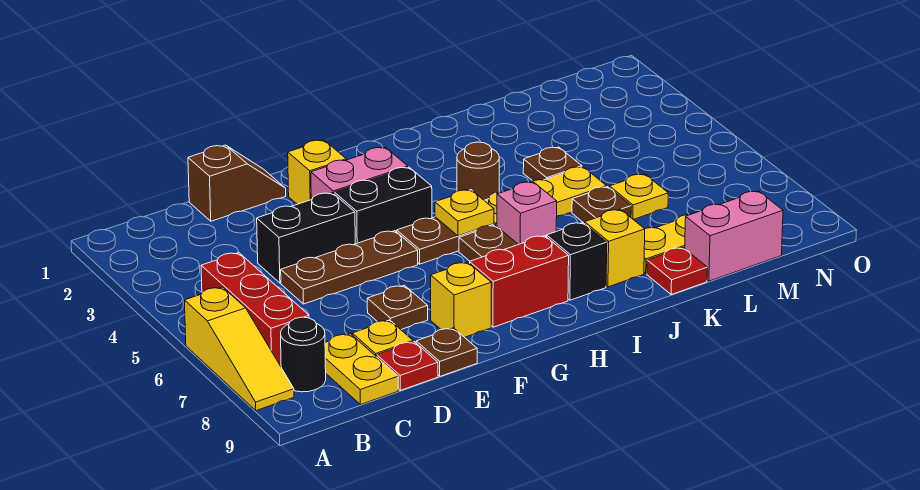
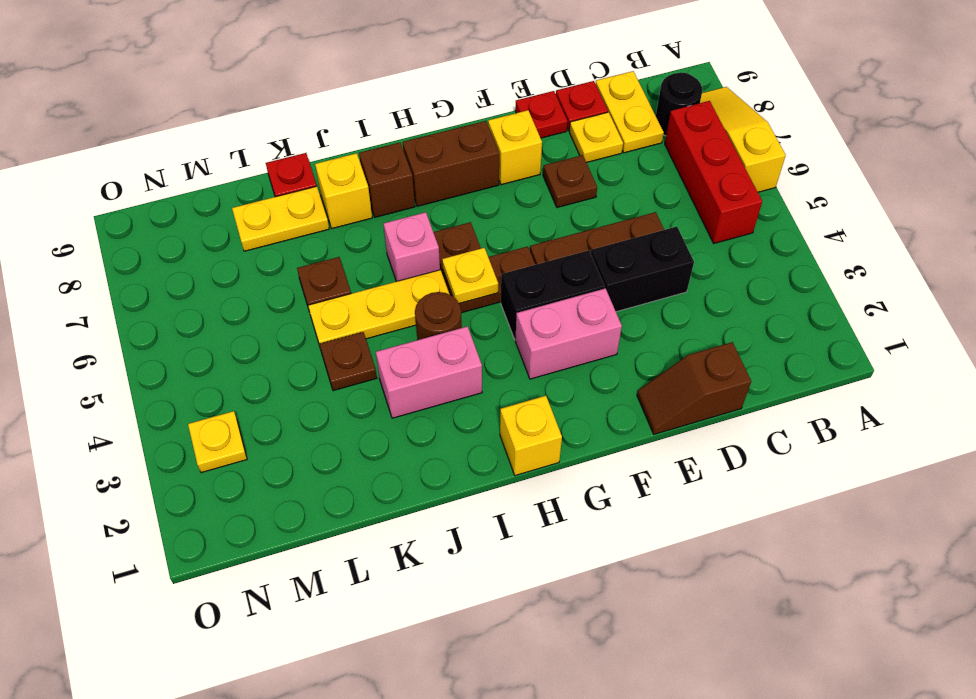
brown 1x1 plate [416,328,477,376] -> red 1x1 plate [515,91,568,138]
yellow 1x1 brick [288,140,346,204] -> yellow 1x1 brick moved to [500,396,562,475]
red 1x2 brick [470,236,569,327] -> brown 1x2 brick [403,121,499,206]
black 1x1 brick [547,223,607,300] -> brown 1x1 brick [359,142,415,217]
yellow 1x1 plate [609,174,668,220] -> yellow 1x1 plate moved to [188,411,247,473]
pink 1x2 brick [685,191,783,281] -> pink 1x2 brick moved to [376,326,482,418]

